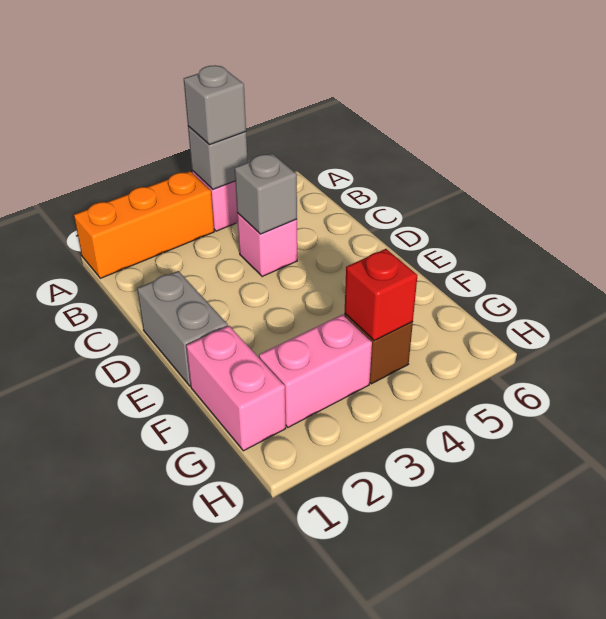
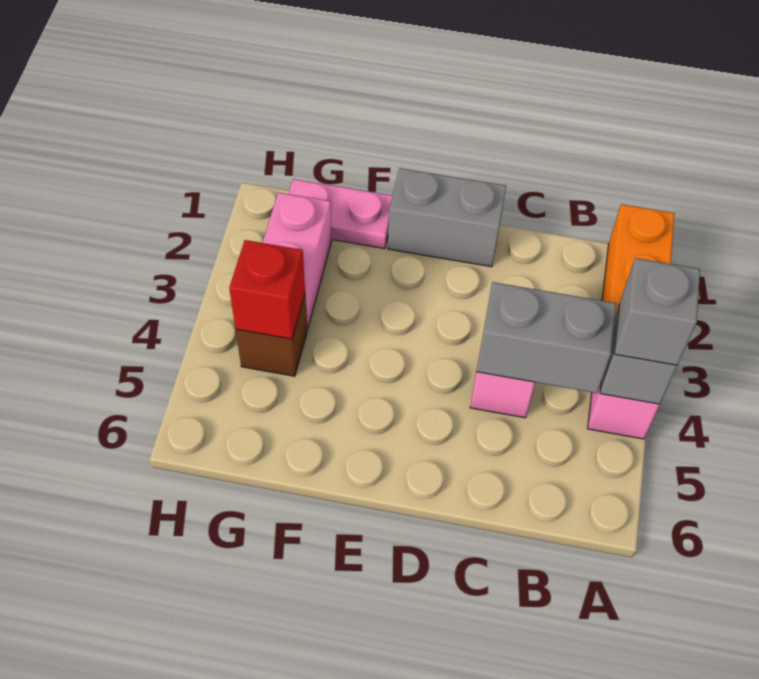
grey 1x1 brick [235,153,297,234] -> grey 1x2 brick [476,282,616,393]
pink 1x2 brick [186,326,286,451] -> pink 1x2 plate [288,179,393,249]

